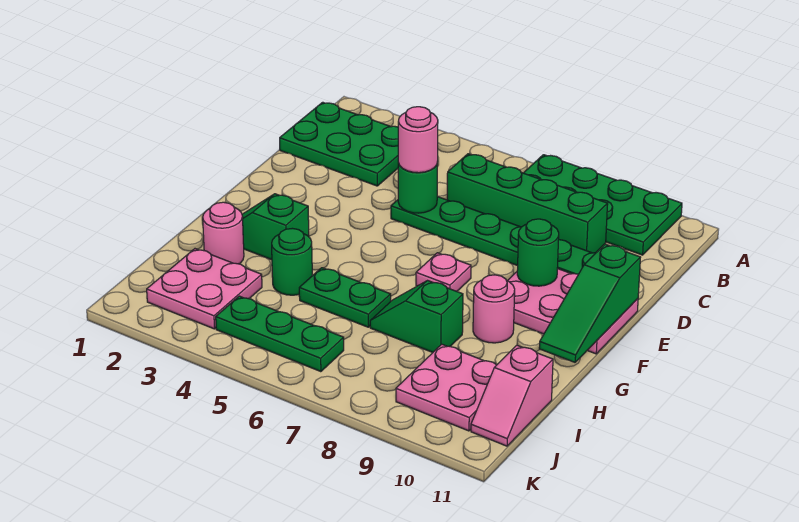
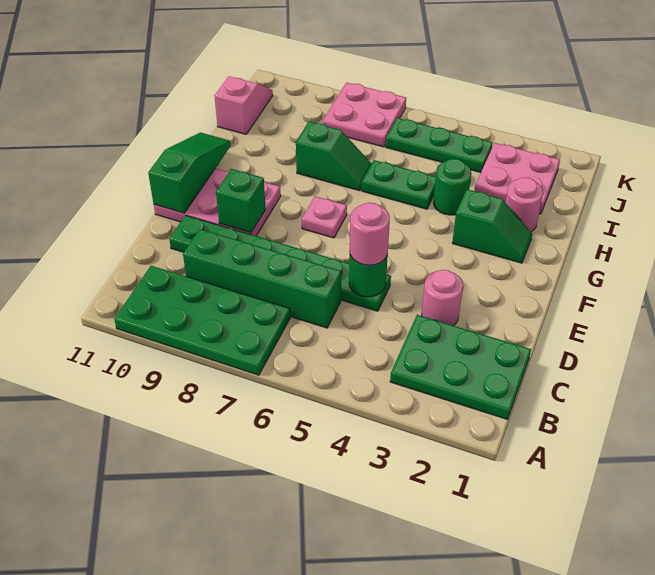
green 1x1 round brick [517,219,559,286] -> green 1x1 brick [216,169,266,233]
pink 1x1 round brick [473,275,515,343] -> pink 1x1 round brick moved to [422,270,463,326]
pink 2x2 plate [396,344,496,431] -> pink 2x2 plate moved to [323,83,406,147]

